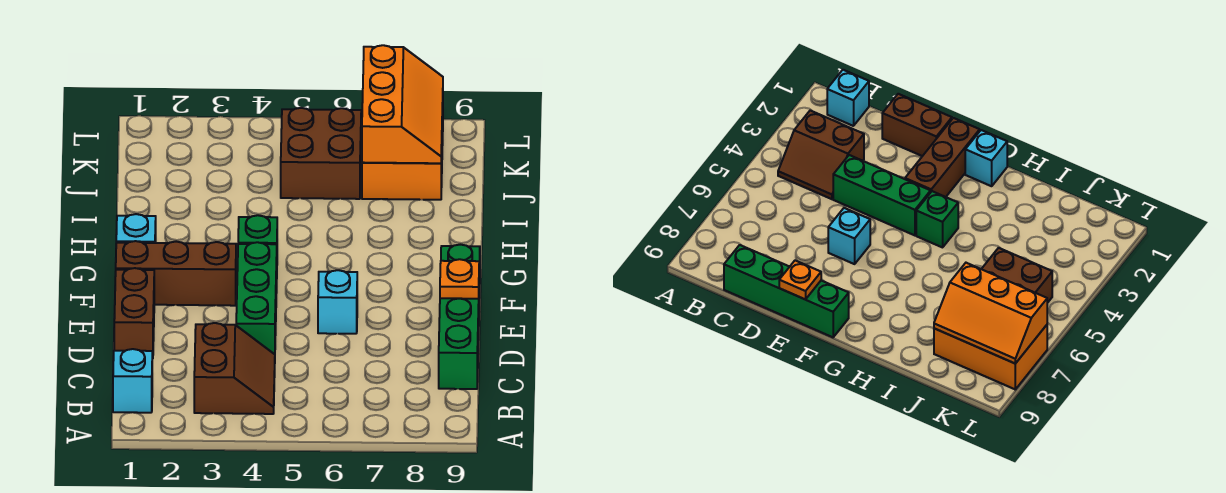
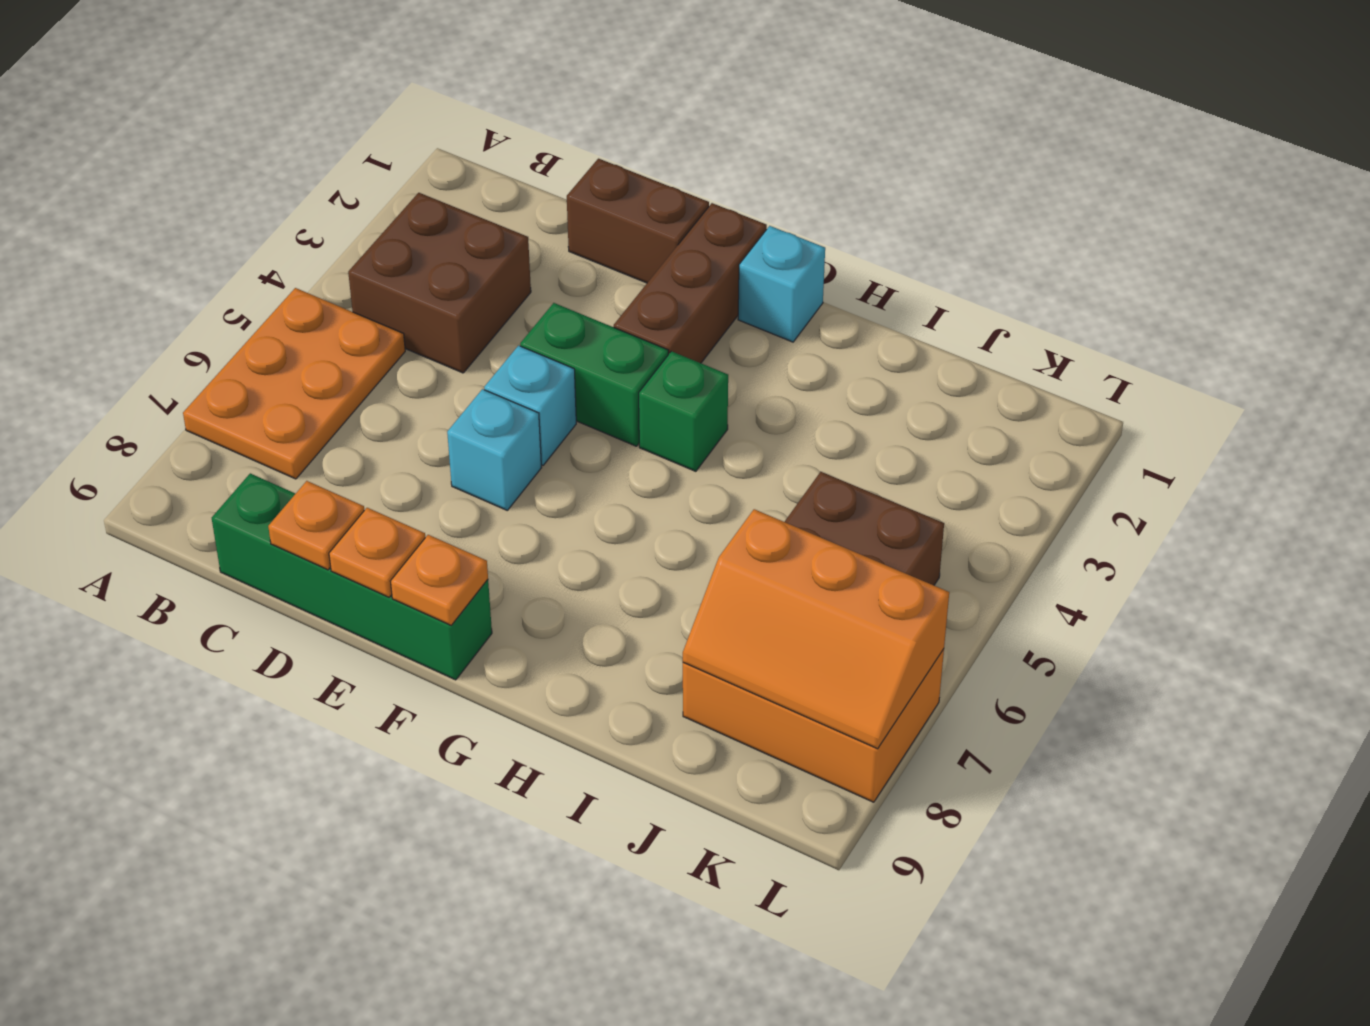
none -> orange 2x3 plate [183,288,405,479]
cyan 1x1 brick [113,349,152,413] -> cyan 1x1 brick moved to [484,346,576,465]
brown 2x2 slope [194,323,275,414] -> brown 2x2 brick [348,193,531,373]
green 1x3 brick [236,242,277,354] -> green 1x2 brick [520,303,668,446]
none -> orange 1x1 plate [268,481,364,570]
none -> orange 1x1 plate [390,535,488,625]

